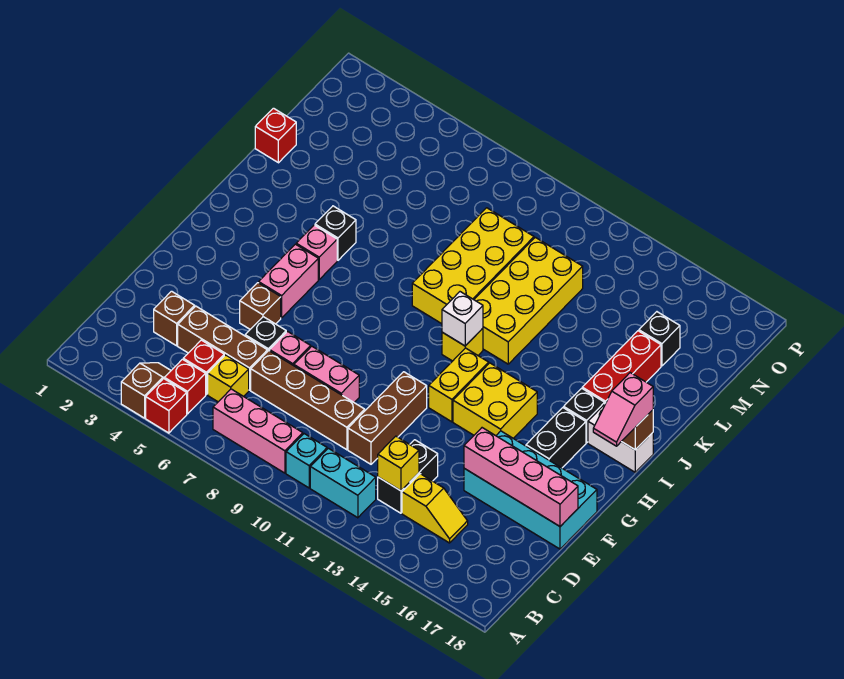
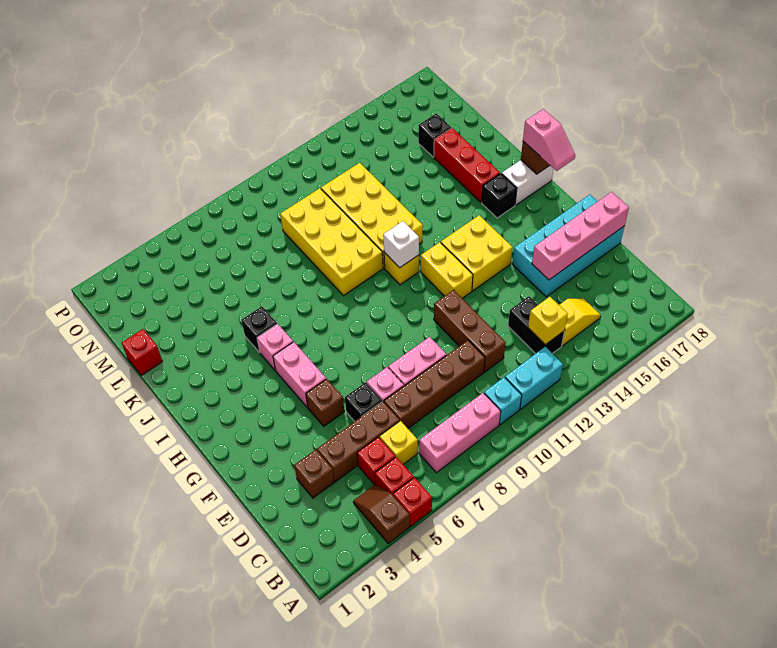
black 1x2 brick [526,408,586,468] -> none

